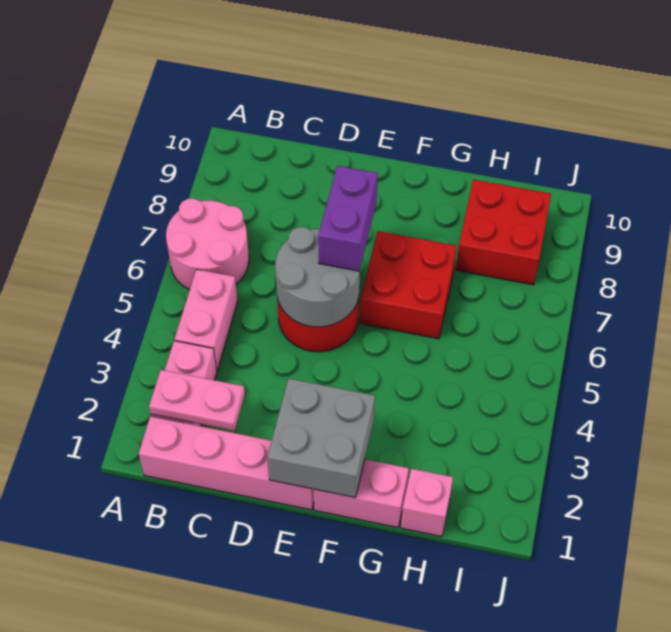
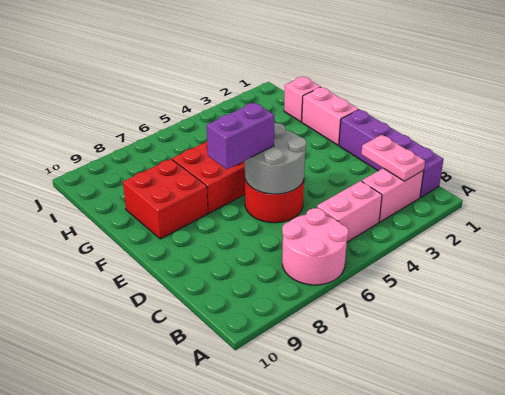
pink 1x4 brick [139,416,314,510] -> purple 1x4 brick [339,109,444,197]
grey 2x2 brick [267,379,375,498] -> none
red 2x2 brick [456,179,551,285] -> red 2x2 brick moved to [123,159,208,239]

